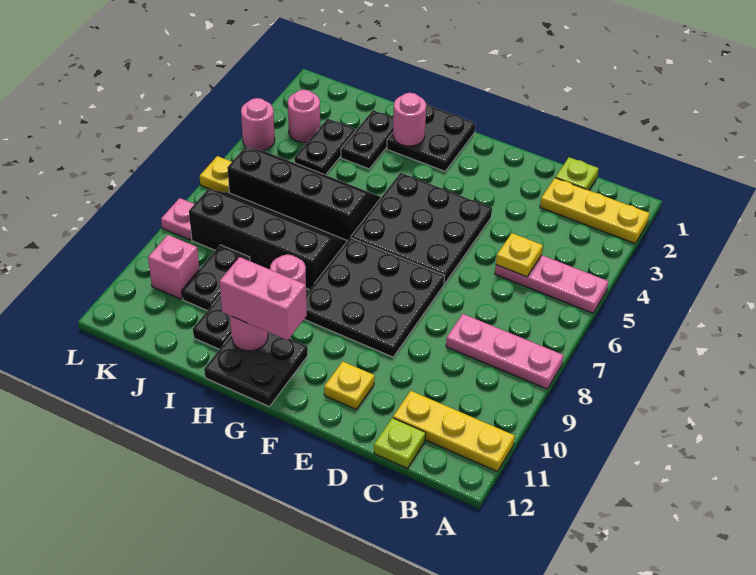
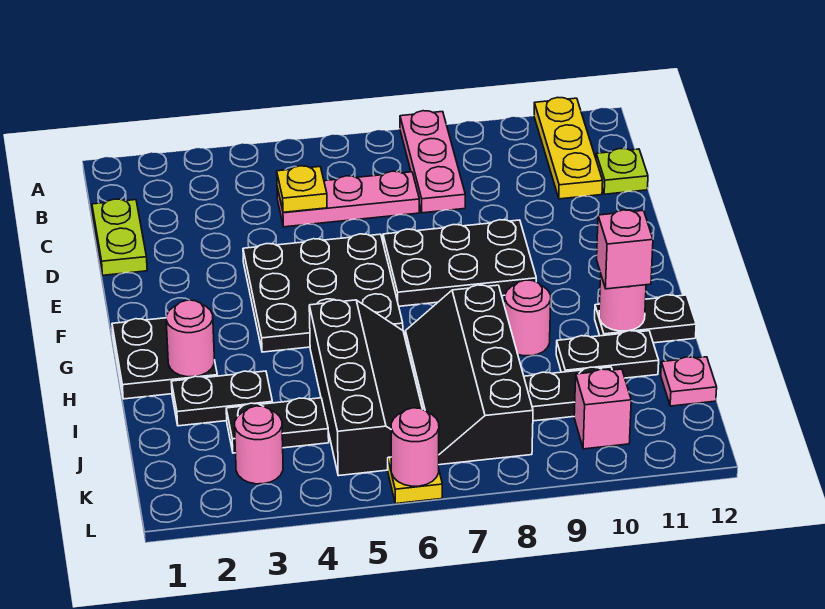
yellow 1x3 plate [540,178,650,243] -> none
pink 1x3 plate [495,255,608,313] -> pink 1x3 plate turned to [277,171,419,227]
lime 1x1 plate [555,157,599,190] -> lime 1x2 plate [92,199,147,275]
black 3x3 plate [304,238,444,357] -> black 2x3 plate [383,220,536,306]
yellow 1x1 plate [324,361,375,410] -> none
black 2x2 plate [204,332,308,407] -> black 1x2 plate [595,295,696,343]
pink 1x2 brick [220,257,307,340] -> pink 1x1 brick [597,210,653,289]
black 2x4 slope [227,147,381,241] -> black 2x4 slope turned to [309,300,422,476]
pink 1x1 round brick [241,98,275,151] -> pink 1x1 round brick moved to [391,408,439,486]
pink 1x1 plate [161,198,194,240] -> pink 1x1 plate moved to [661,357,717,406]

